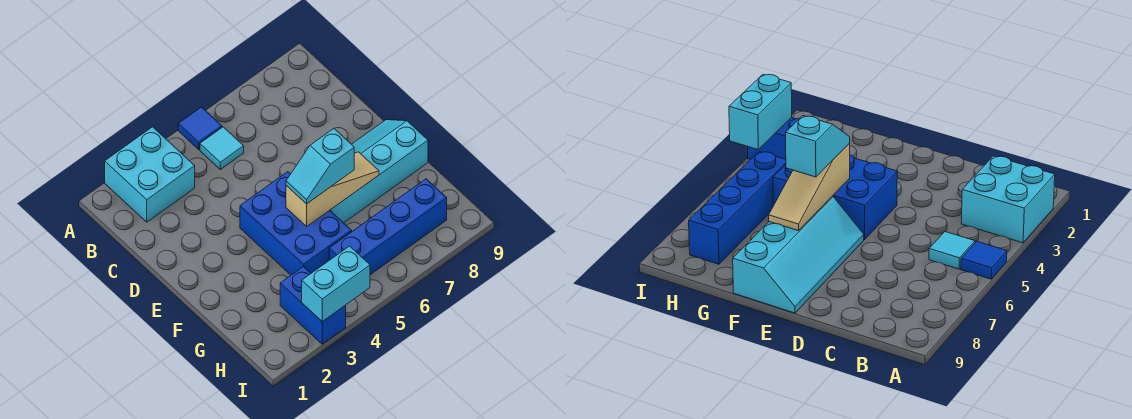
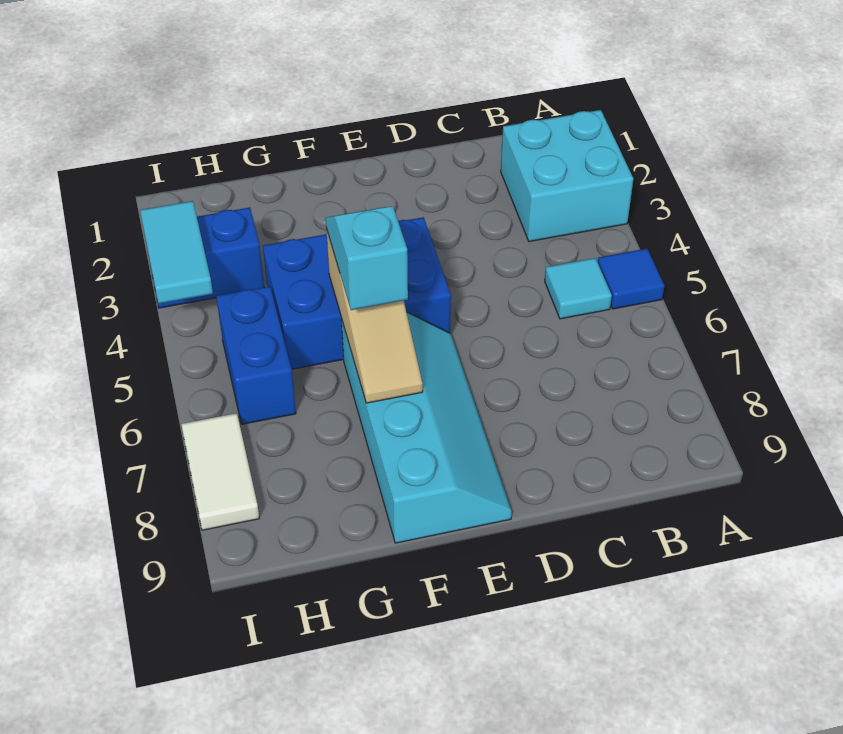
blue 1x4 brick [329,179,447,275] -> blue 1x2 brick [216,286,296,424]
cyan 1x2 brick [302,246,370,322] -> cyan 1x2 tile [140,201,213,304]
none -> white 1x2 tile [181,413,259,530]

